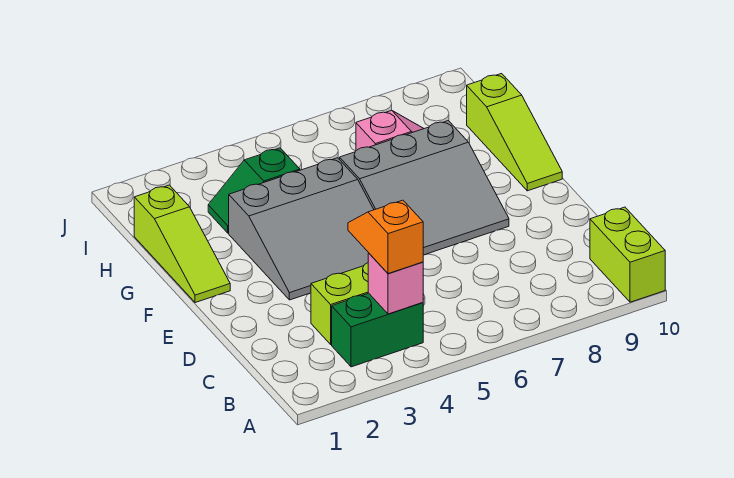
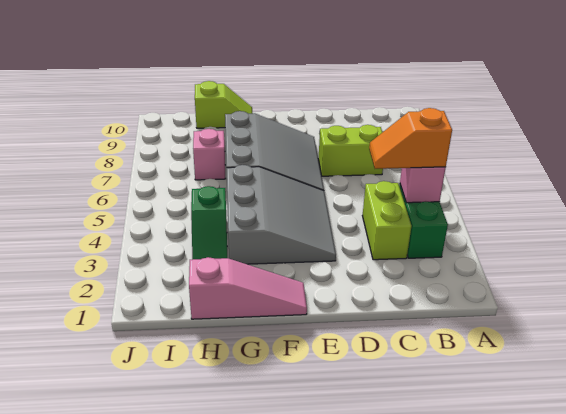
lime 1x2 brick [590,207,665,302] -> lime 1x2 brick moved to [318,125,383,176]
lime 1x3 slope [134,185,230,303] -> pink 1x3 slope [189,257,307,319]
lime 1x3 slope [467,74,562,191] -> lime 1x2 slope [195,81,253,128]

